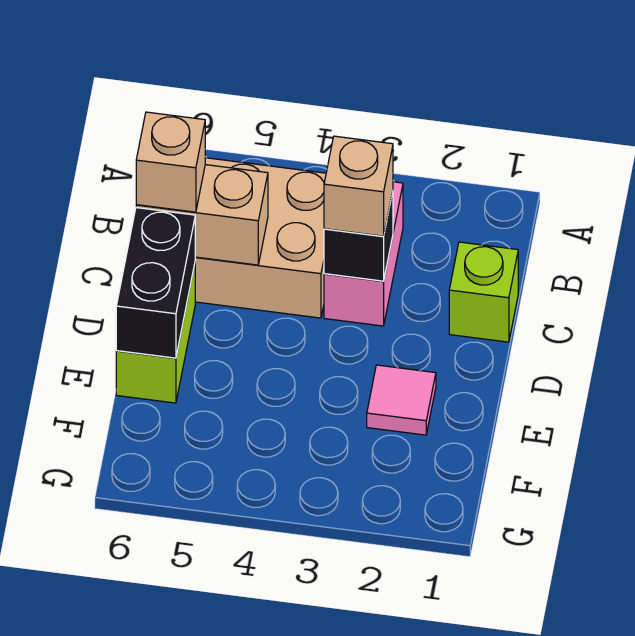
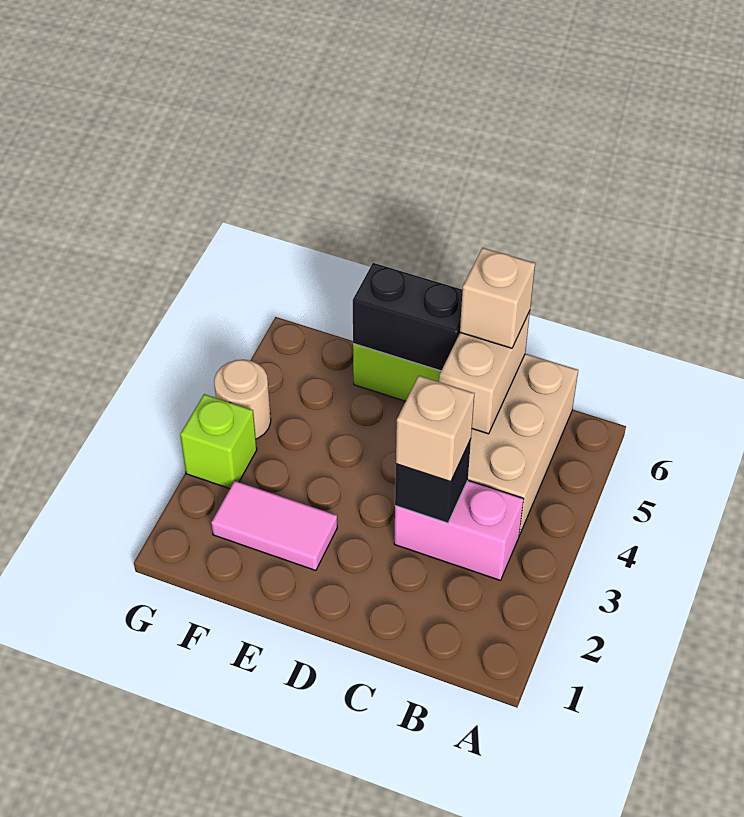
lime 1x1 brick [449,242,518,342] -> lime 1x1 brick moved to [180,394,257,489]
pink 1x1 tile [367,365,436,435] -> pink 1x2 tile [211,481,337,571]
none -> tan 1x1 round brick [214,360,271,439]

